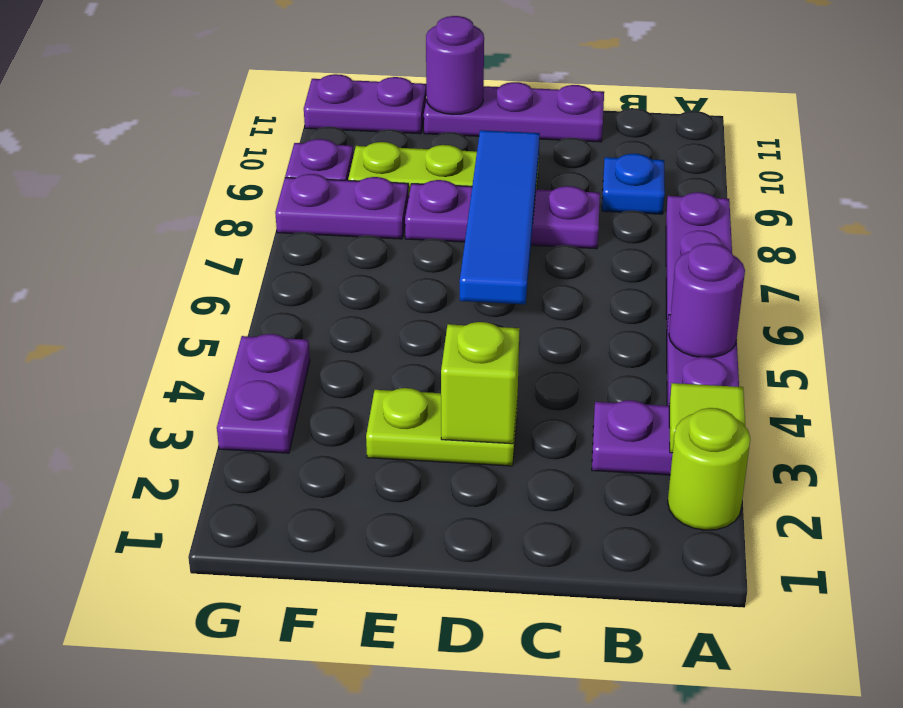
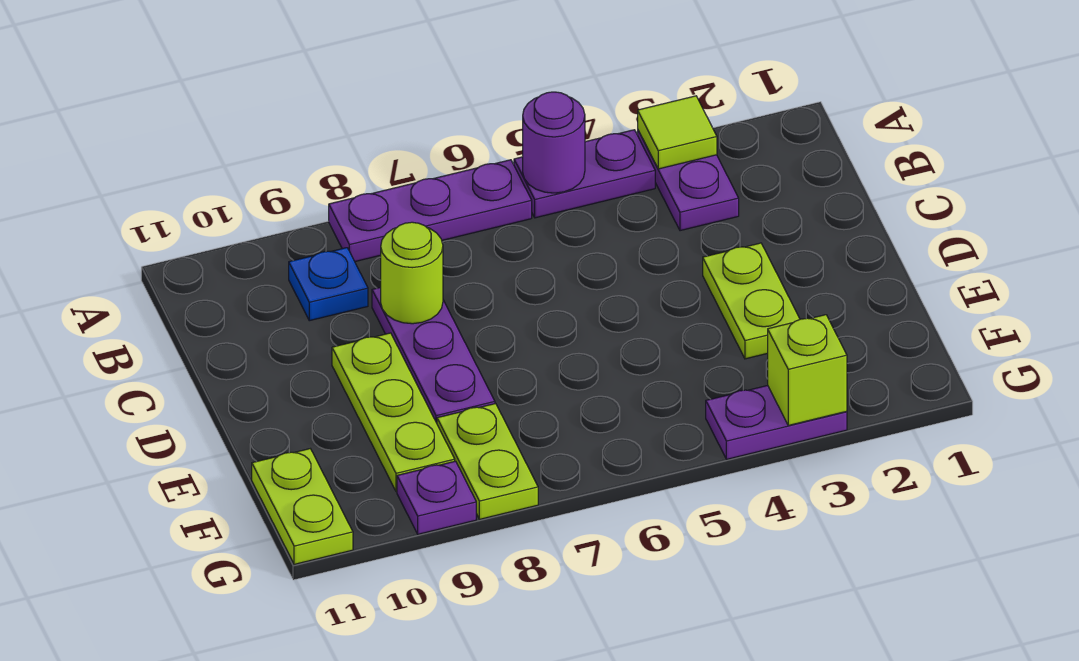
lime 1x1 round brick [668,408,750,530] -> lime 1x1 round brick moved to [381,222,443,324]
purple 1x3 plate [424,82,604,142] -> none
lime 1x1 brick [441,322,520,444] -> lime 1x1 brick moved to [768,315,847,425]
blue 1x4 tile [460,130,540,304] -> none
purple 1x1 round brick [426,16,484,115] -> none
purple 1x2 plate [275,174,409,239] -> lime 1x2 plate [437,404,538,519]
purple 1x2 plate [304,74,426,134] -> lime 1x2 plate [252,449,353,564]

